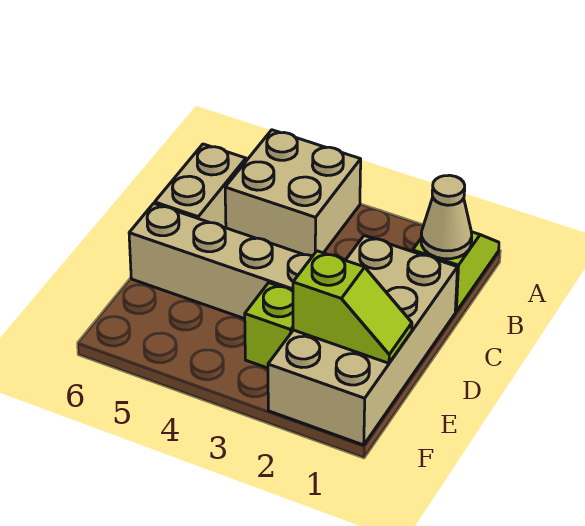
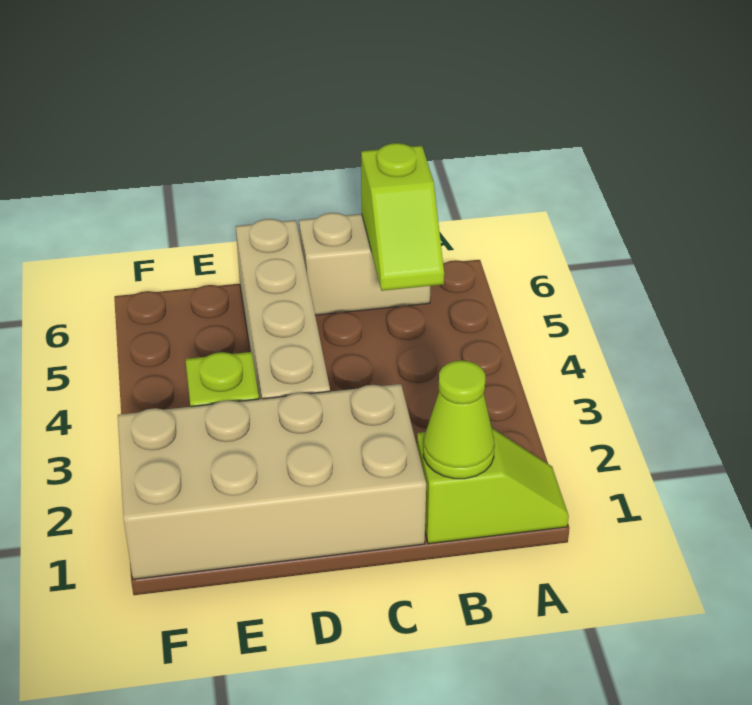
tan 2x2 brick [225,130,361,256] -> none
tan 1x1 cone [421,175,472,259] -> lime 1x1 cone [423,360,495,479]
lime 1x2 slope [293,251,412,363] -> lime 1x2 slope moved to [361,143,444,291]

